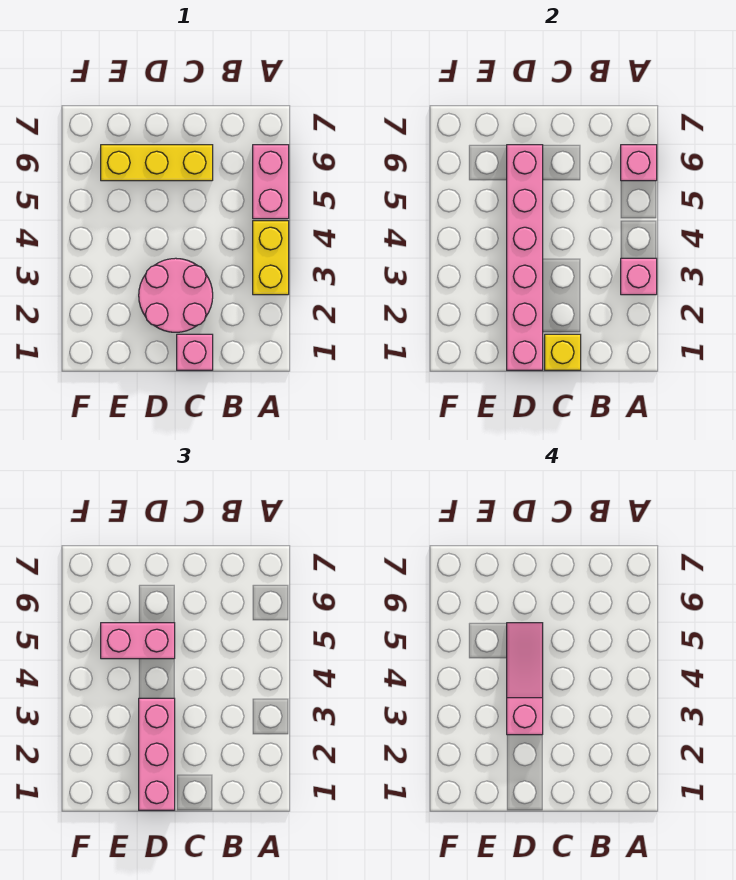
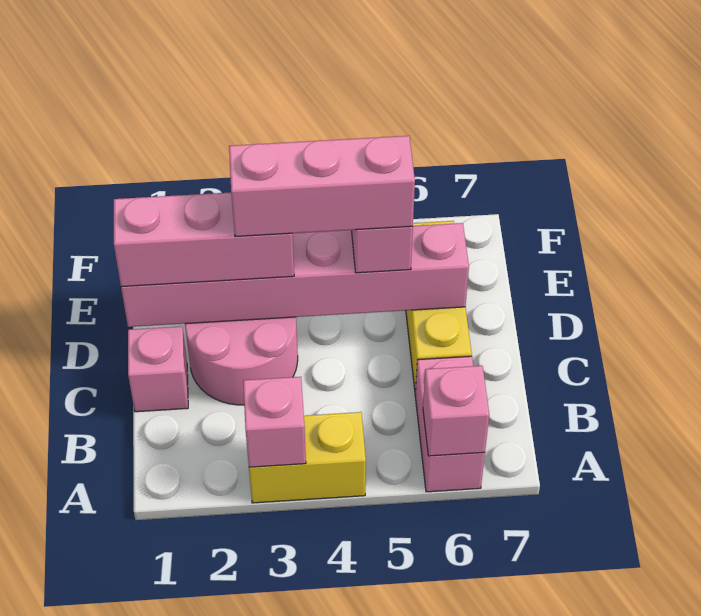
pink 1x2 brick [253,145,289,219] -> pink 1x2 brick turned to [415,356,485,492]
yellow 1x1 brick [545,334,581,370] -> none
pink 1x3 slope [507,623,543,735] -> pink 1x3 brick [229,136,415,237]

